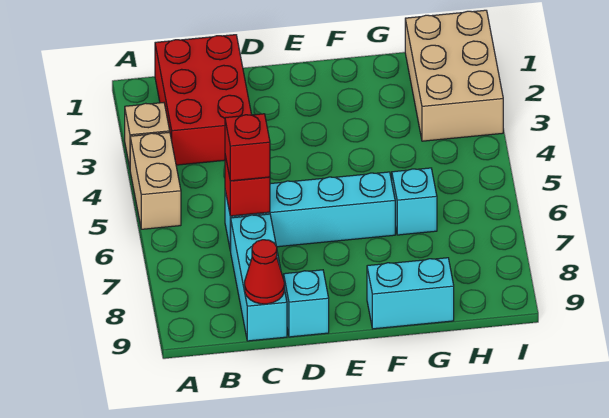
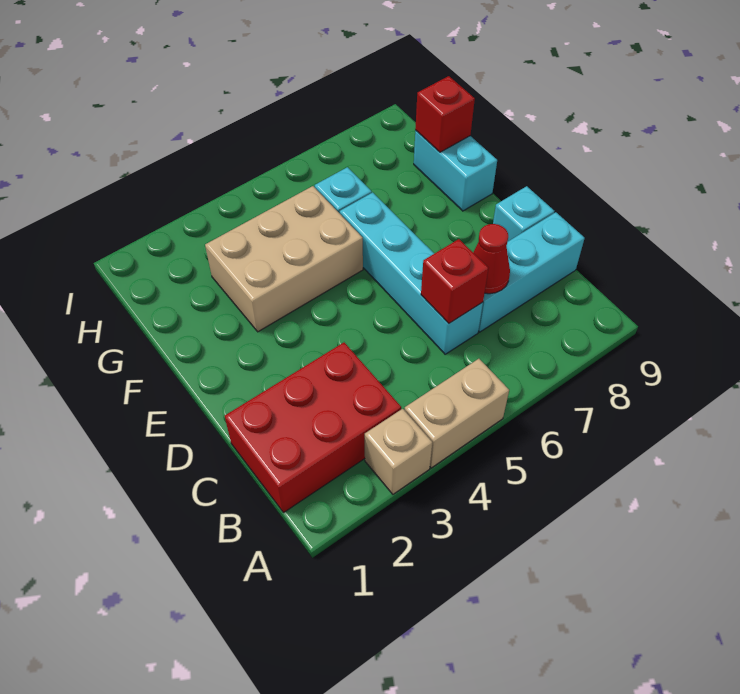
red 1x1 brick [225,114,270,181] -> red 1x1 brick moved to [415,76,475,152]
red 1x1 cone [245,240,284,304] -> red 1x1 cone moved to [473,224,510,294]
tan 2x3 brick [405,10,503,141] -> tan 2x3 brick moved to [205,186,363,332]

